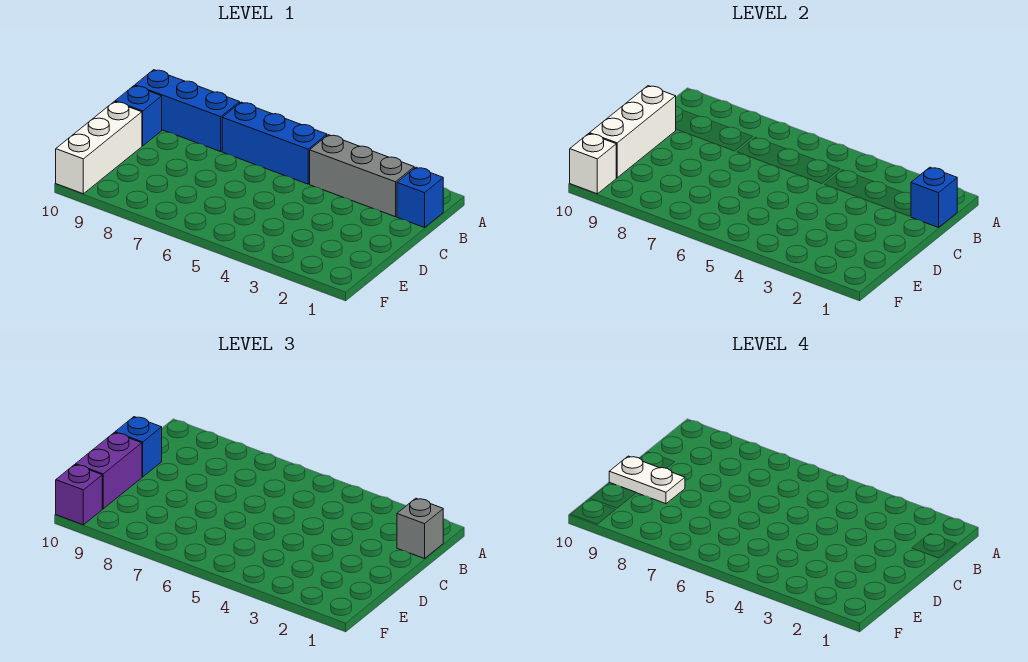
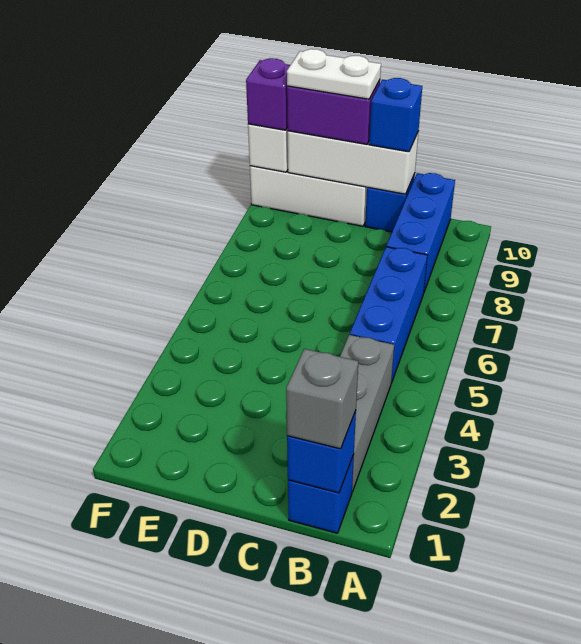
white 1x2 plate [609,456,685,504] -> white 1x2 plate turned to [287,49,381,99]

